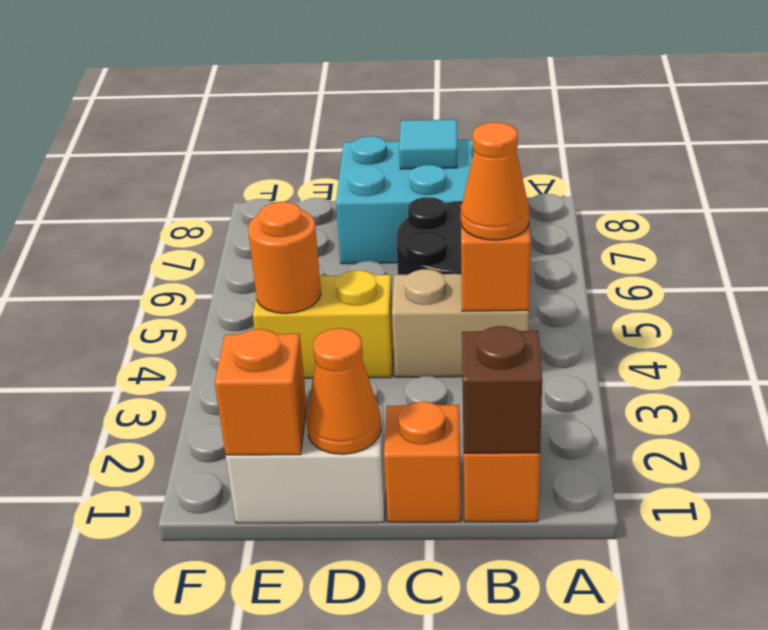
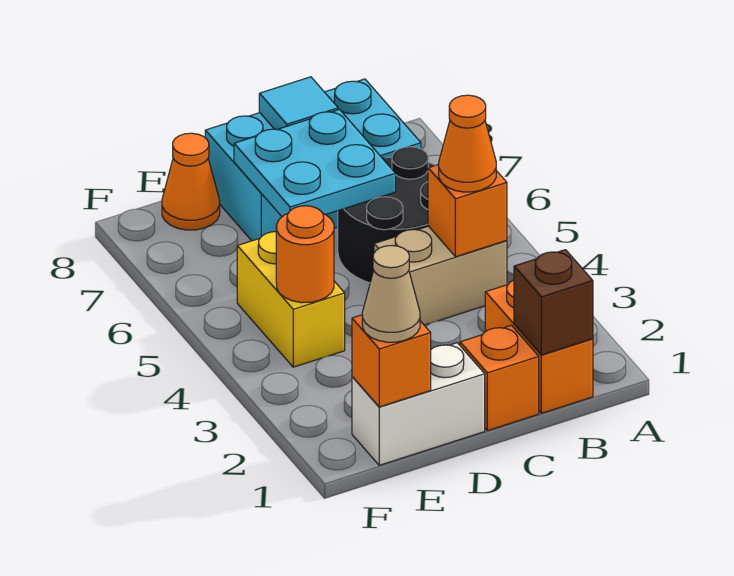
none -> cyan 2x2 plate [234,110,396,217]
orange 1x1 cone [306,328,381,454] -> orange 1x1 cone moved to [162,133,220,230]
yellow 1x2 brick [253,270,394,378] -> yellow 1x2 brick turned to [237,232,345,367]
none -> tan 1x1 cone [362,246,420,342]

